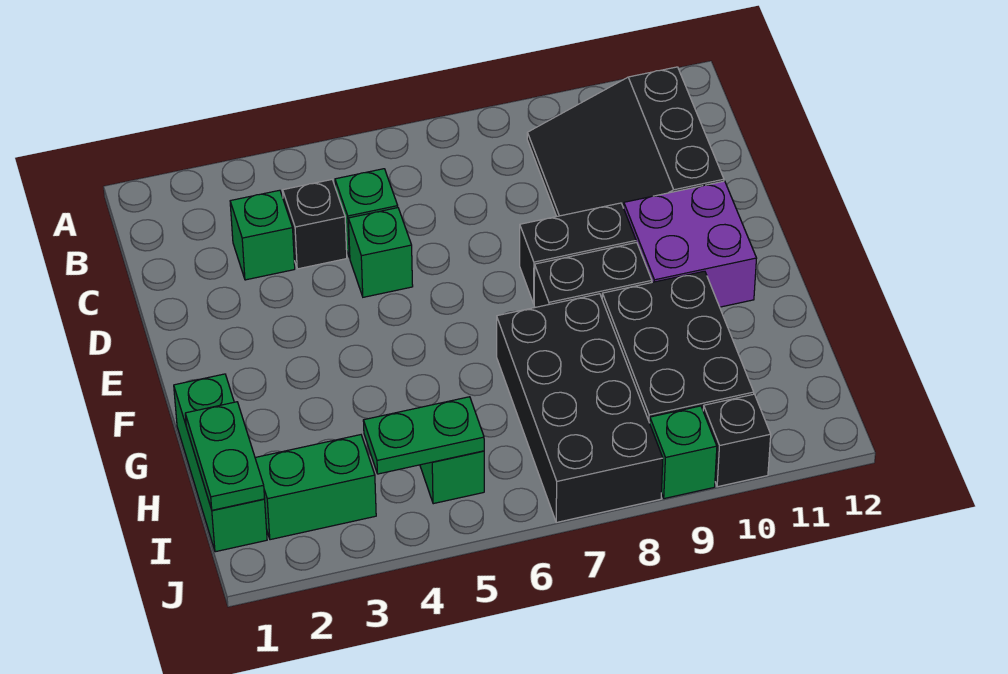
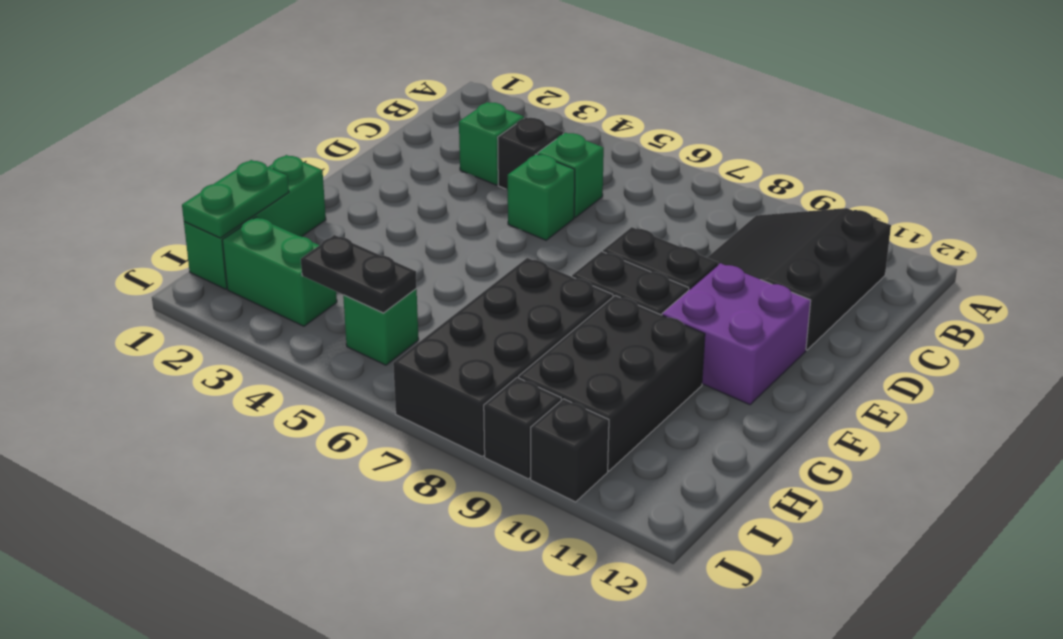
green 1x2 plate [363,397,484,474] -> black 1x2 plate [301,235,417,313]
green 1x1 brick [650,406,717,499] -> black 1x1 brick [484,377,561,479]

